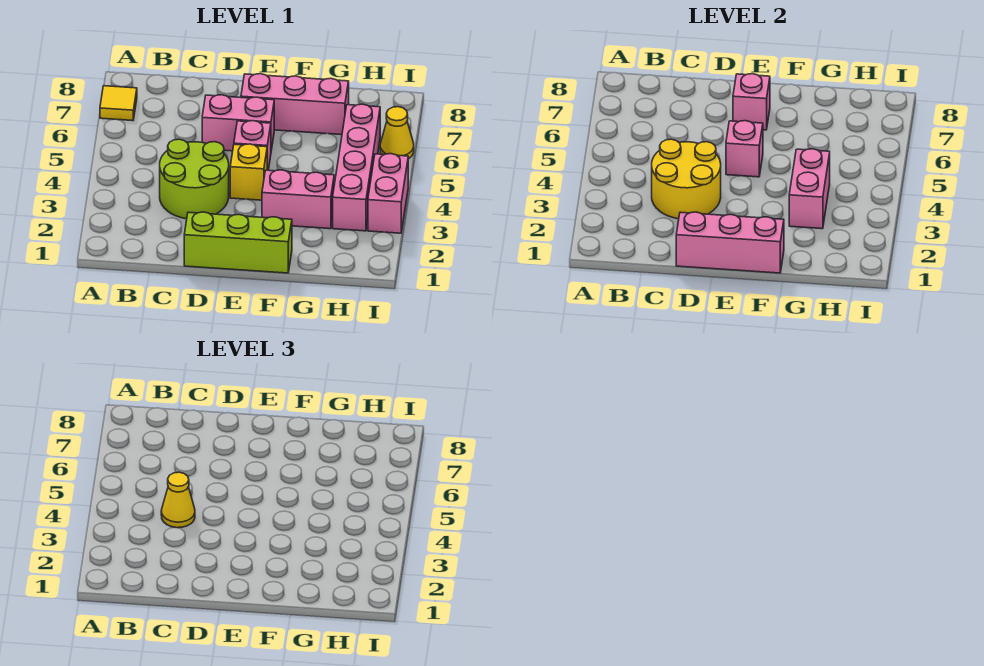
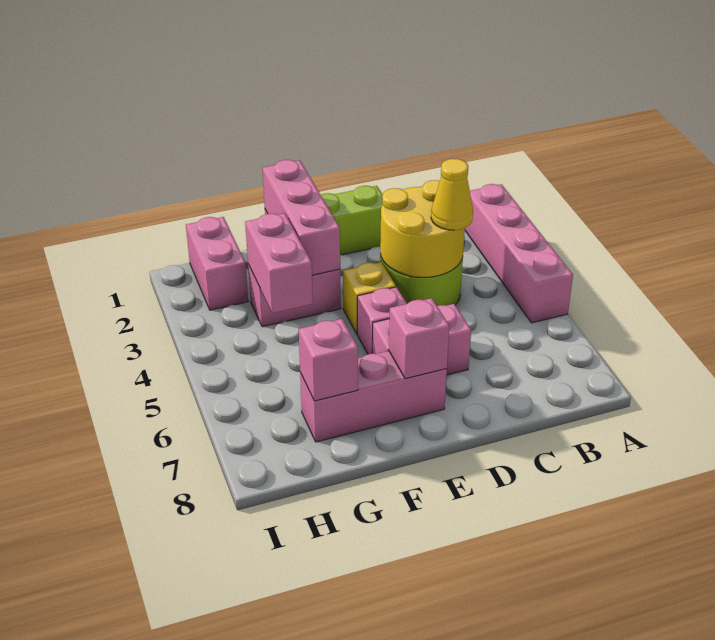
yellow 1x1 tile [100,86,137,121] -> none
pink 1x3 brick [676,212,784,273] -> pink 1x3 brick turned to [262,160,340,275]
pink 1x1 brick [726,121,763,177] -> pink 1x1 brick moved to [299,319,358,401]
pink 1x4 brick [333,104,380,231] -> pink 1x4 brick moved to [465,184,573,323]
pink 1x2 brick [368,154,408,233] -> pink 1x2 brick moved to [186,217,248,310]
yellow 1x1 cone [380,107,414,159] -> none

